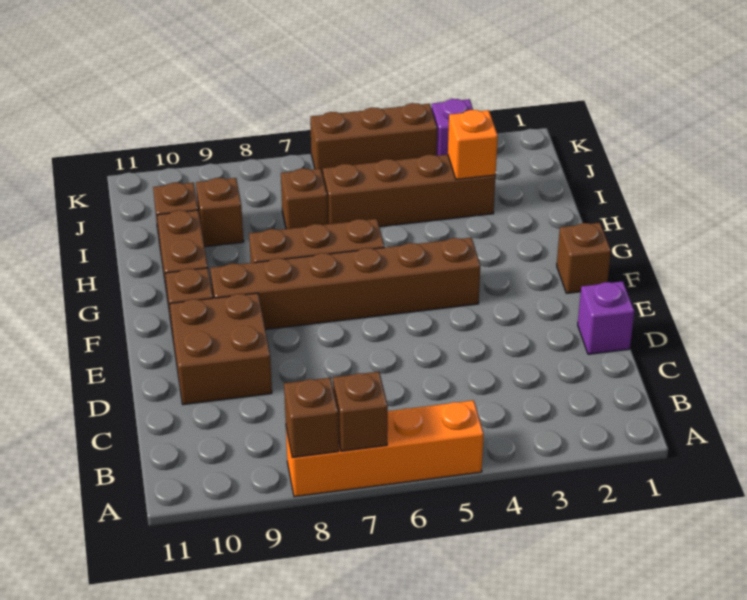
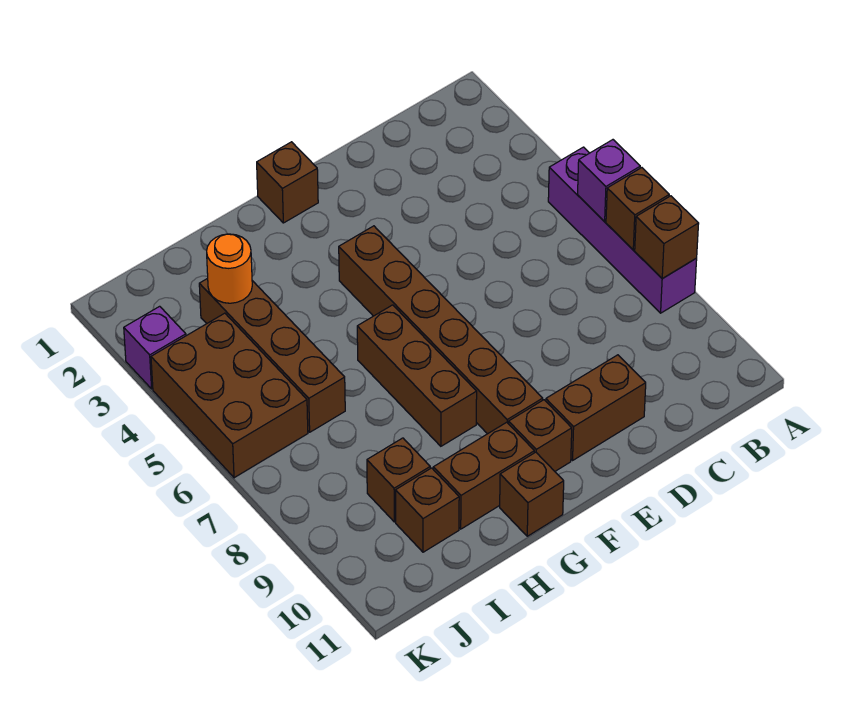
orange 1x4 brick [286,400,484,497] -> purple 1x4 brick [548,147,697,313]
purple 1x1 brick [578,281,634,354] -> purple 1x1 brick moved to [578,140,640,222]
brown 2x2 brick [170,293,272,405] -> brown 1x2 brick [546,355,646,460]
orange 1x1 brick [448,110,498,179] -> orange 1x1 round brick [207,234,252,303]
brown 1x1 brick [281,168,328,229] -> brown 1x1 brick moved to [500,452,564,536]
brown 1x3 brick [310,103,437,176] -> brown 2x3 brick [151,313,308,478]

